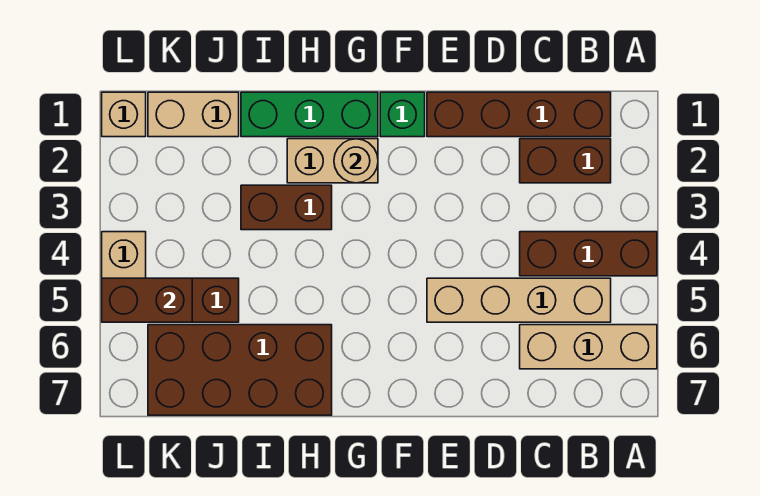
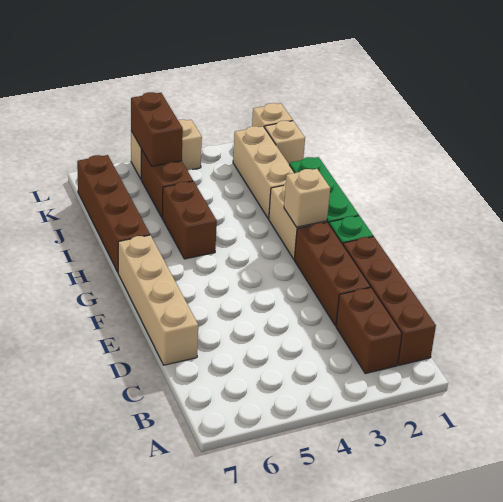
brown 1x3 brick [520,232,657,276] -> brown 1x3 brick moved to [294,222,371,326]
tan 1x3 brick [520,325,657,369] -> tan 1x3 brick moved to [233,126,294,219]
tan 1x4 brick [427,278,611,322] -> tan 1x4 brick moved to [118,235,198,365]
tan 1x1 round brick [334,139,378,183] -> tan 1x1 brick [284,169,330,227]
brown 1x2 brick [241,185,332,230] -> brown 1x2 brick moved to [162,181,217,259]
brown 2x4 brick [148,325,332,415] -> brown 1x4 brick [77,155,150,272]
tan 1x2 brick [148,92,239,137] -> tan 1x1 brick [265,121,305,164]

